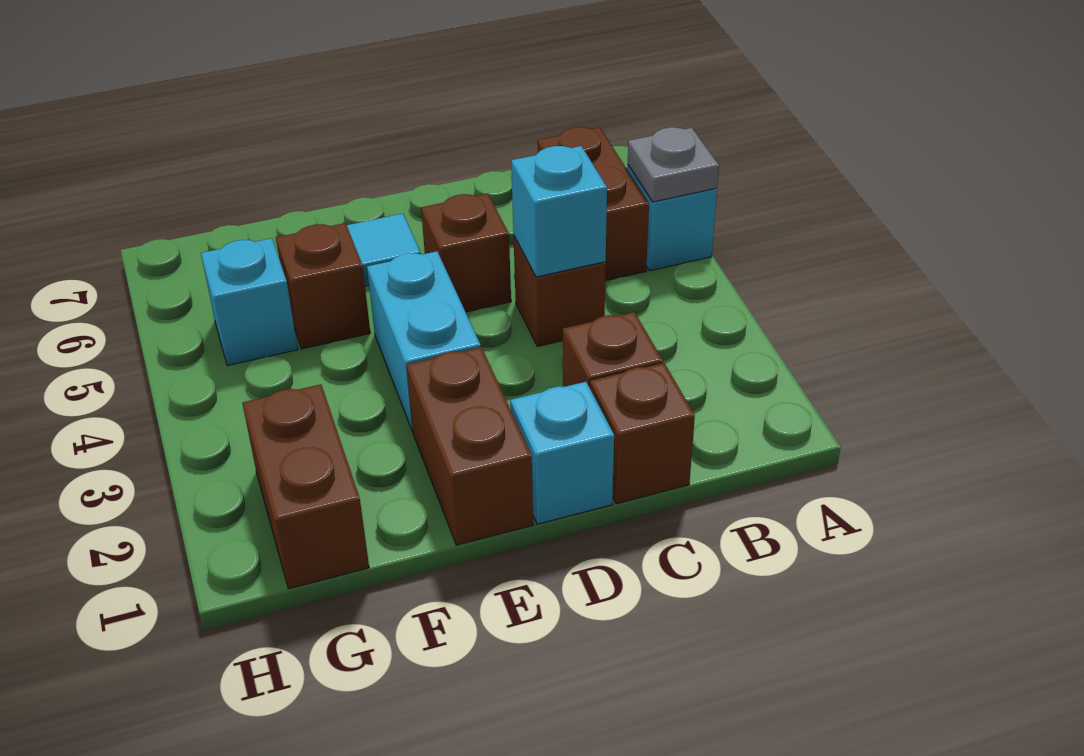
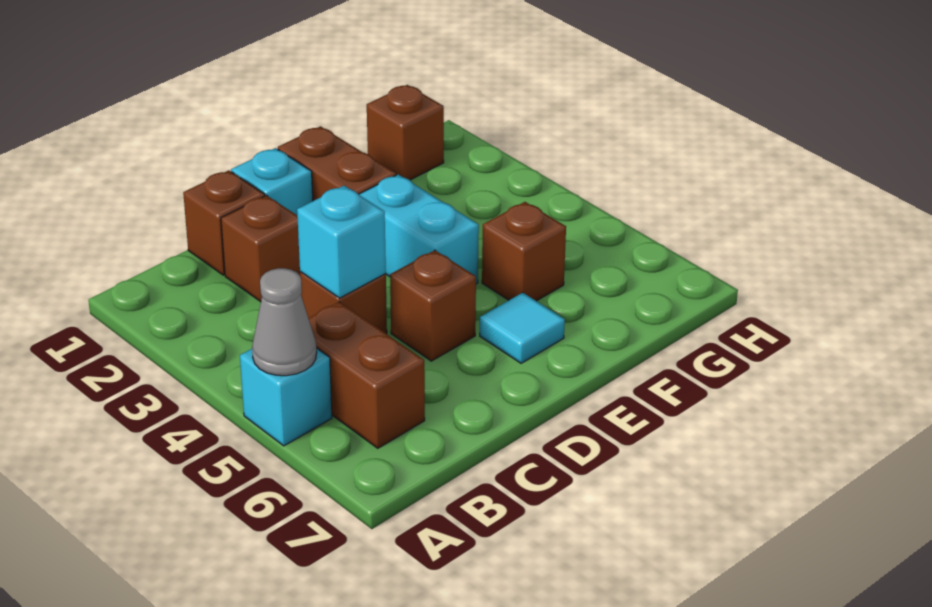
grey 1x1 plate [628,127,719,202] -> grey 1x1 cone [252,268,317,376]
brown 1x2 brick [242,384,369,589] -> brown 1x1 brick [367,85,444,180]
cyan 1x1 brick [201,238,298,366] -> none

